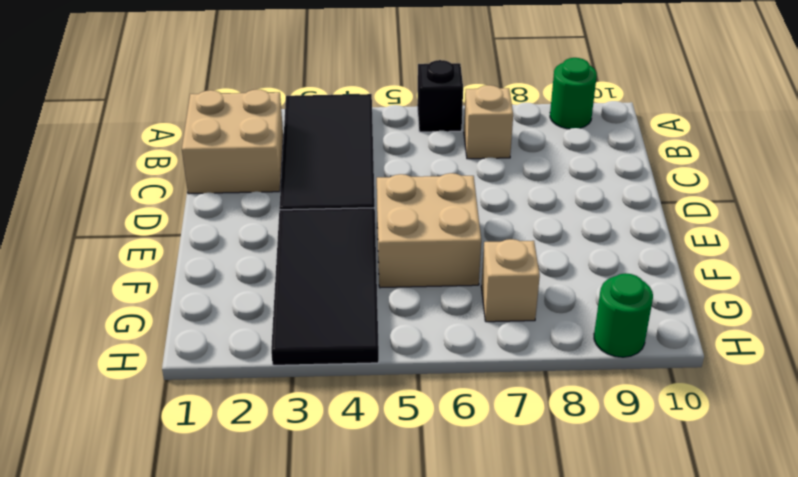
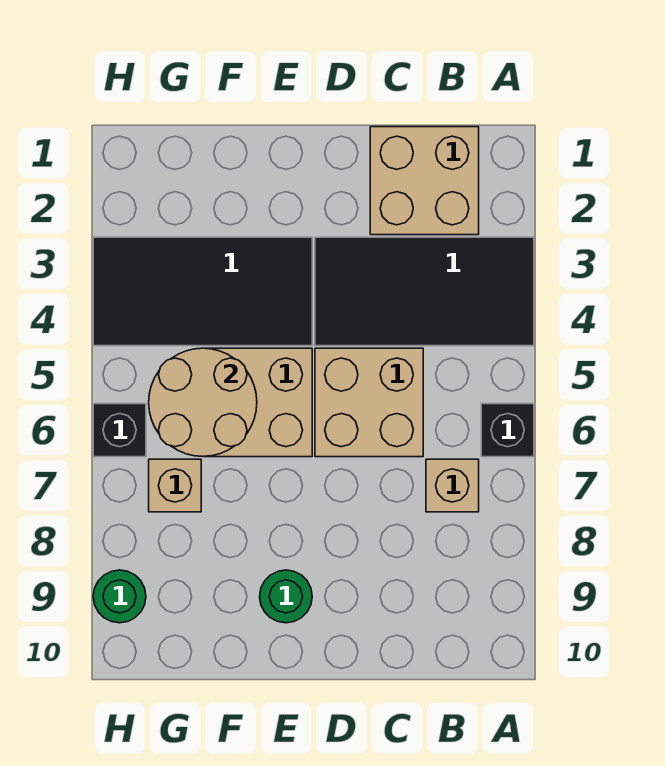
green 1x1 round brick [550,58,597,129] -> green 1x1 round brick moved to [260,570,312,623]
none -> tan 2x2 brick [315,348,423,457]
none -> tan 2x2 round brick [149,348,257,457]
none -> black 1x1 brick [93,404,146,457]

